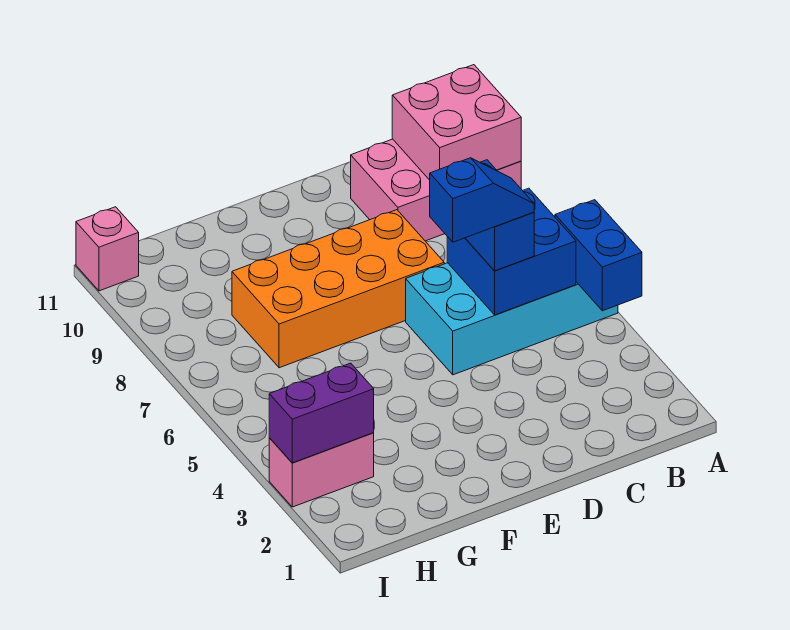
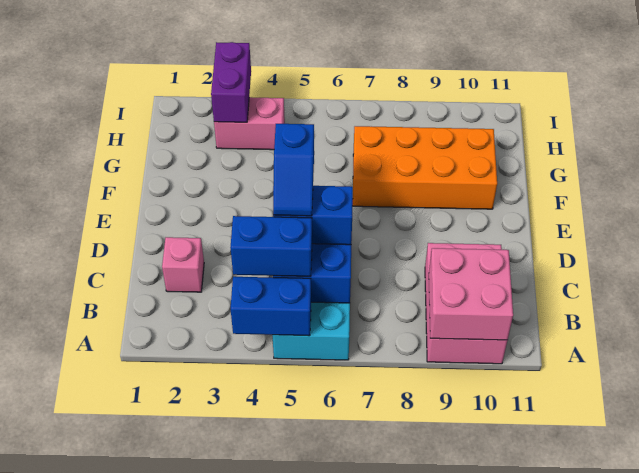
none -> blue 1x2 brick [230,216,312,276]
orange 2x4 brick [232,210,444,368] -> orange 2x4 brick turned to [353,126,497,209]
pink 1x2 brick [269,433,374,507] -> pink 1x2 brick turned to [214,97,285,150]
pink 1x1 brick [76,207,139,291] -> pink 1x1 brick moved to [162,237,204,292]

